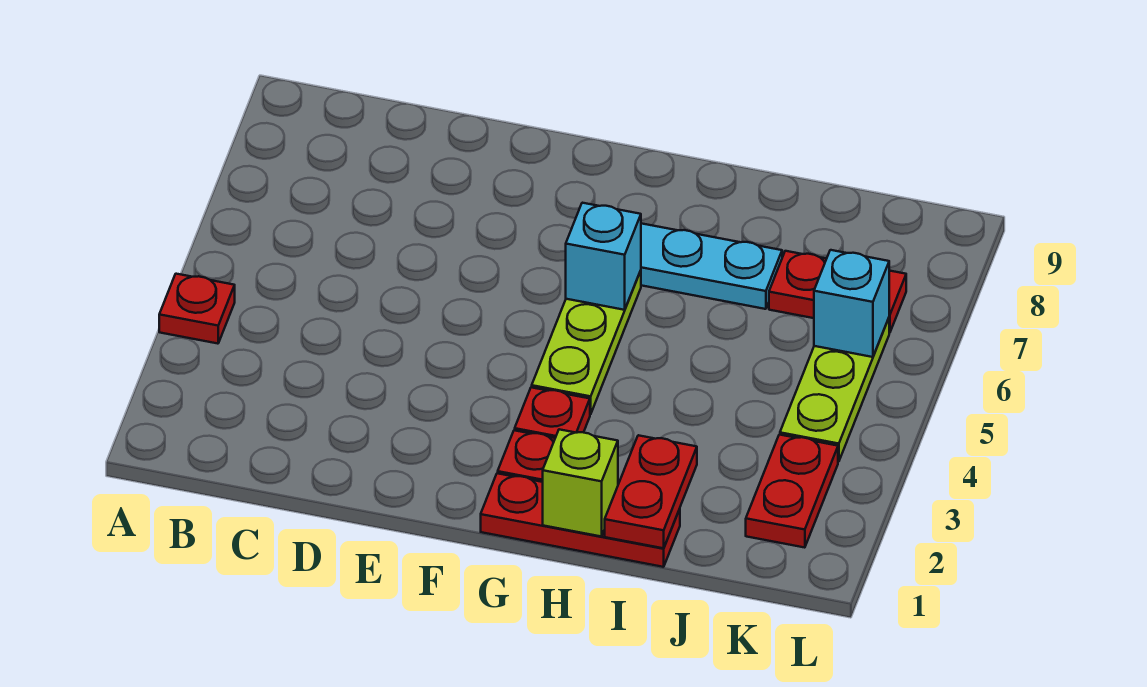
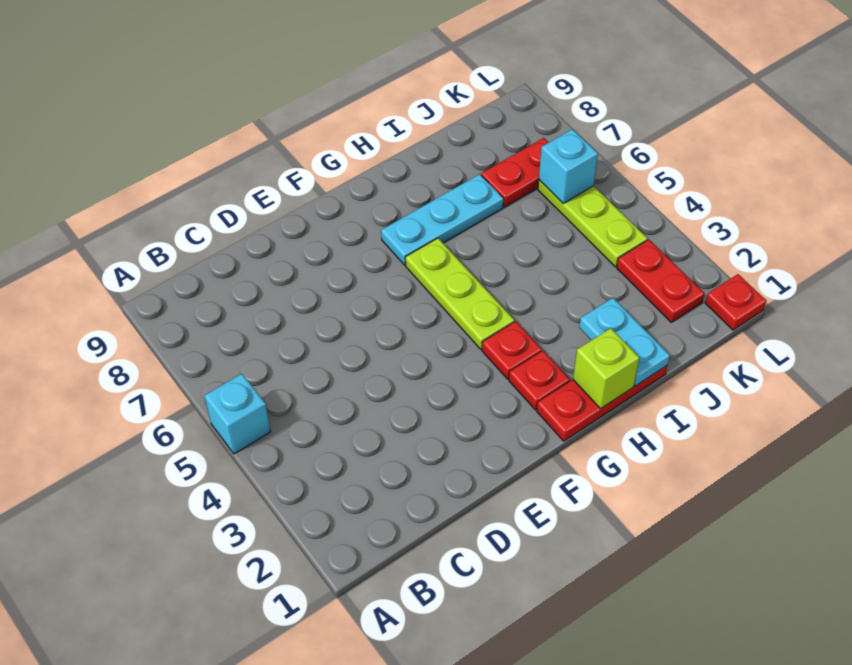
red 1x1 plate [159,274,235,344] -> red 1x1 plate moved to [705,274,766,330]
cyan 1x1 brick [566,203,641,310] -> cyan 1x1 brick moved to [204,374,271,454]
red 1x2 plate [605,435,697,548] -> cyan 1x2 plate [579,298,670,386]

